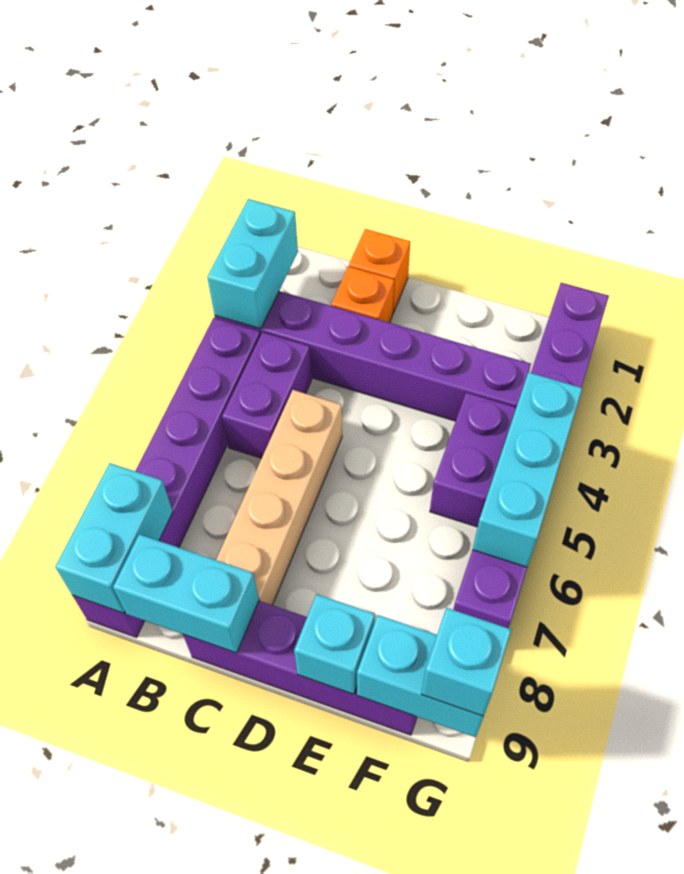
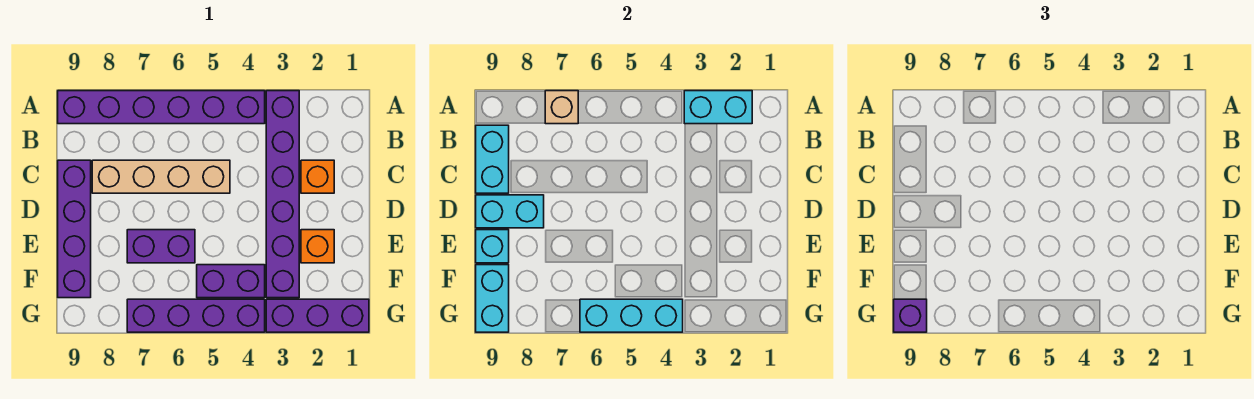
none -> tan 1x1 brick [545,91,578,124]
cyan 1x2 brick [55,463,173,613] -> cyan 1x2 brick moved to [476,195,544,228]
purple 1x2 brick [222,332,312,458] -> purple 1x2 brick moved to [127,230,195,263]
orange 1x1 brick [349,229,410,313] -> orange 1x1 brick moved to [301,230,334,263]
cyan 1x1 brick [421,608,511,716] -> purple 1x1 brick [894,299,927,332]

